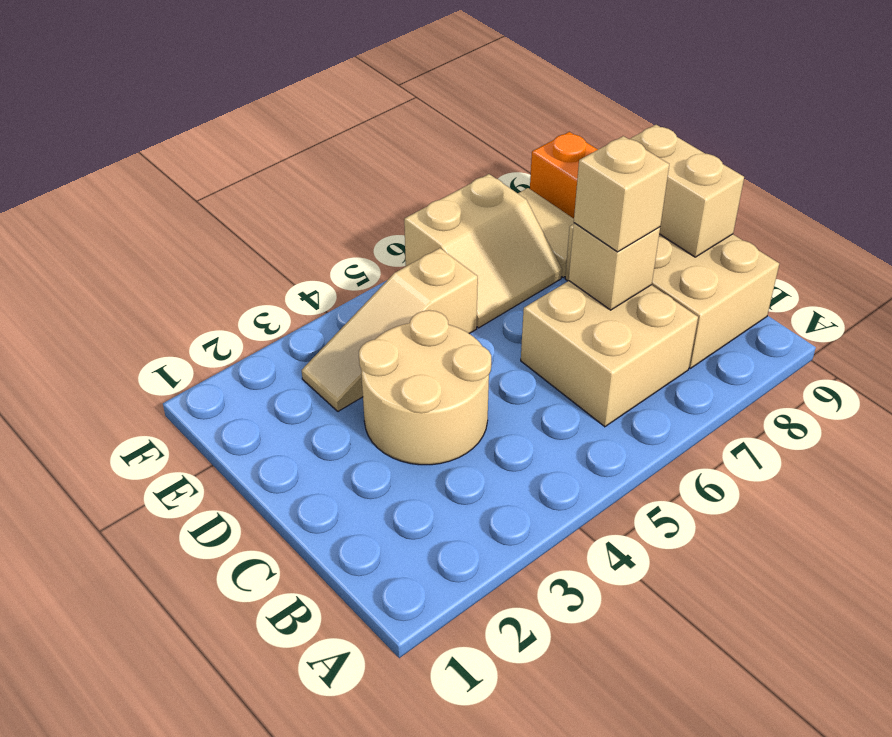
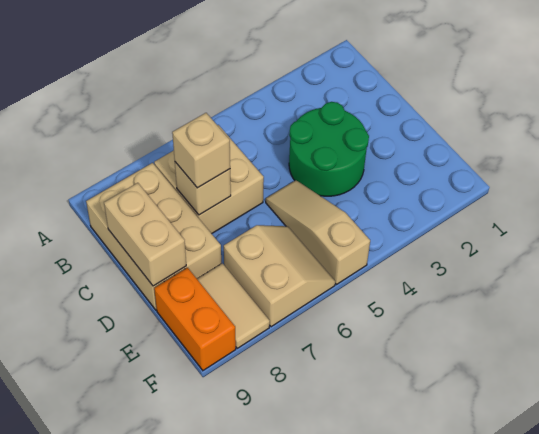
tan 2x2 round brick [359,310,491,465] -> green 2x2 round brick [289,102,369,196]
tan 1x3 slope [302,248,478,411] -> tan 1x3 slope turned to [266,180,370,284]
tan 2x2 slope [404,174,562,328] -> tan 2x2 slope turned to [224,225,335,327]

